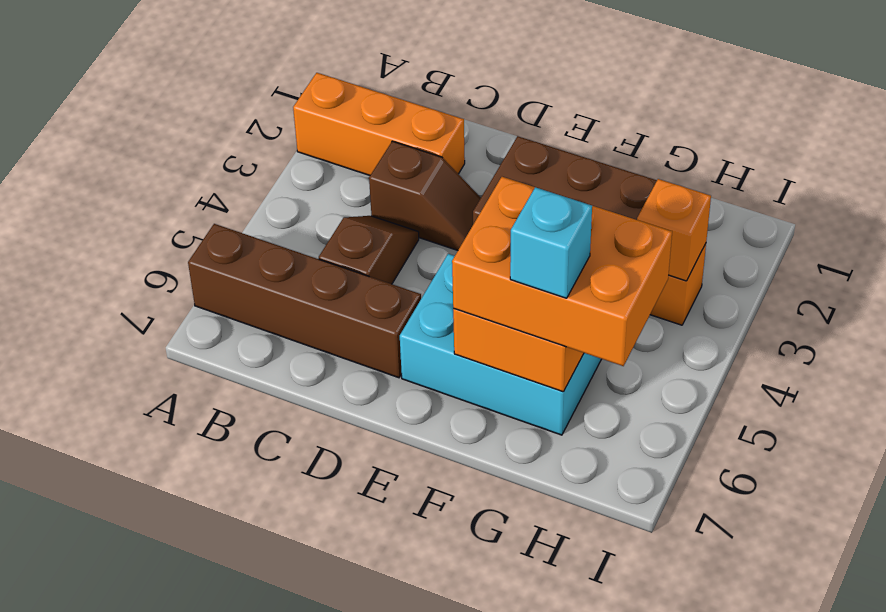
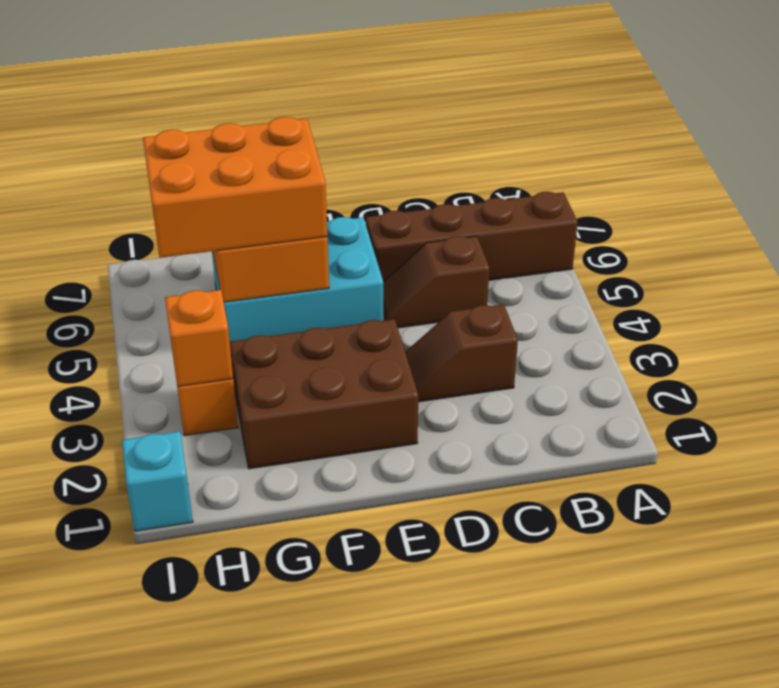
orange 1x3 brick [293,73,465,175] -> none
brown 1x2 slope [319,216,419,284] -> brown 1x2 slope turned to [383,236,489,328]
cyan 1x1 brick [510,187,592,298] -> cyan 1x1 brick moved to [122,432,193,531]

